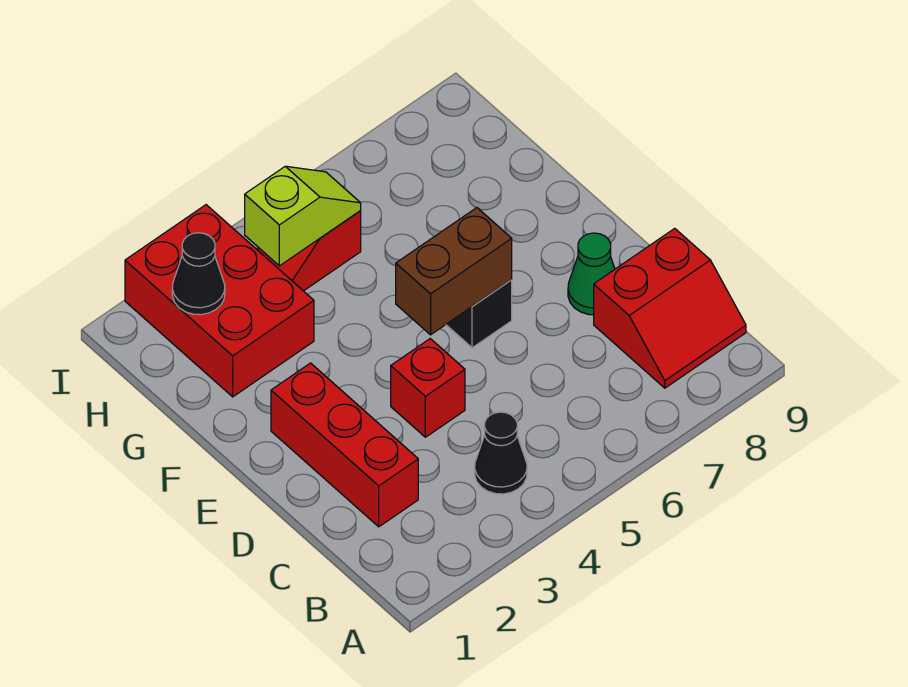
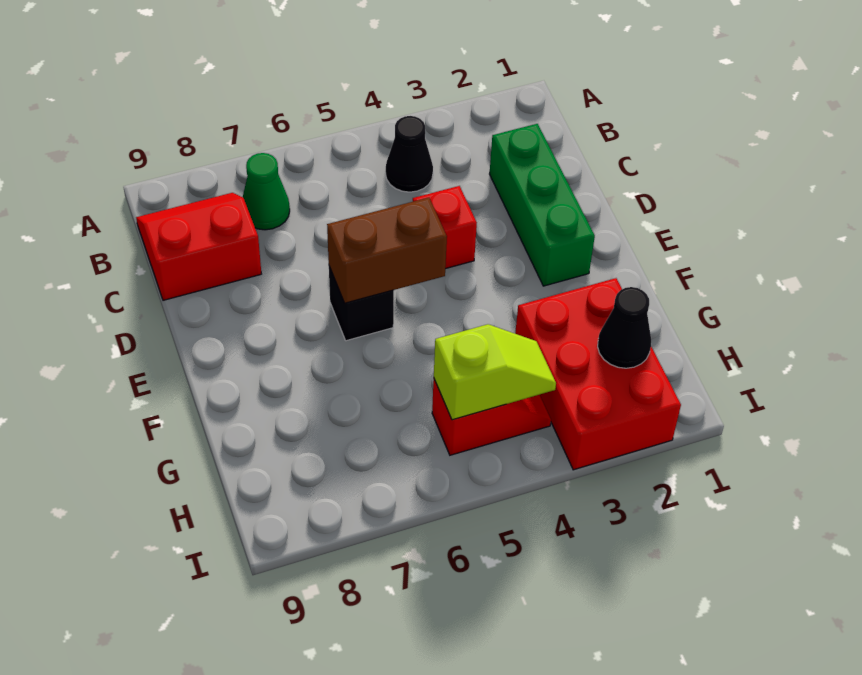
red 1x3 brick [271,363,418,527] -> green 1x3 brick [490,124,595,286]
green 1x1 cone [568,233,615,315] -> green 1x1 cone moved to [243,153,290,230]
lime 1x2 slope [245,166,361,266] -> lime 1x2 slope turned to [434,324,556,420]

